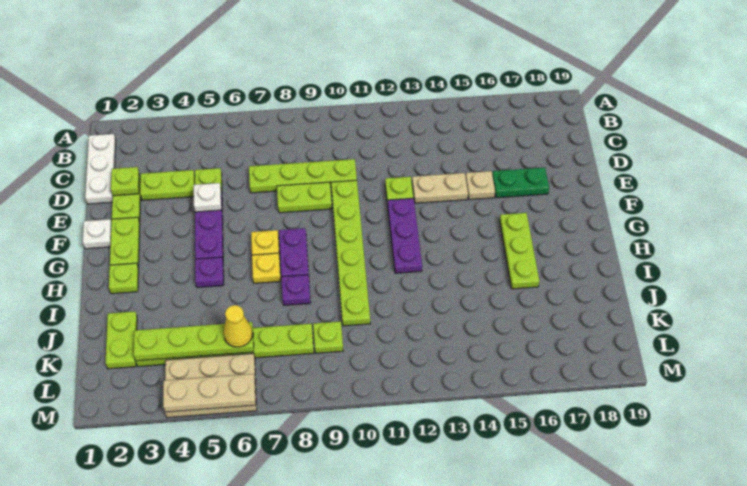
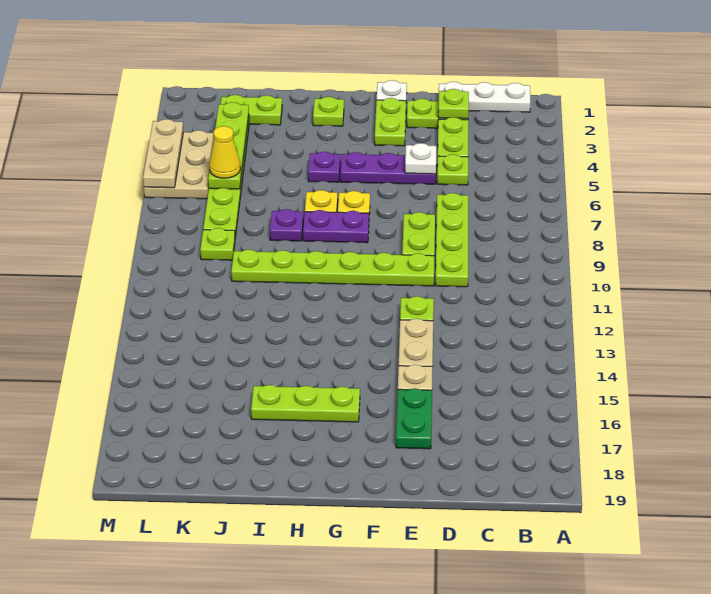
lime 1x2 plate [110,217,140,267] -> lime 1x2 plate turned to [375,98,406,146]
purple 1x3 plate [388,198,422,273] -> none

